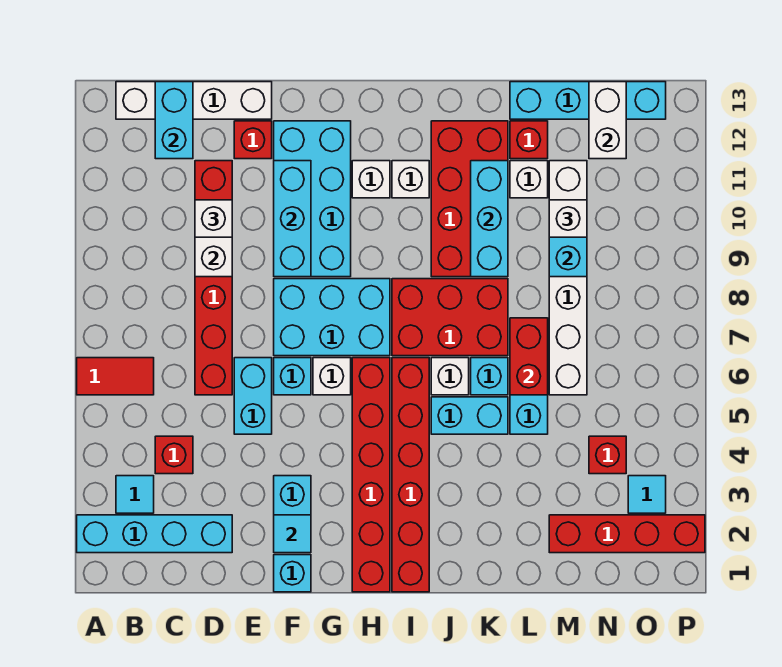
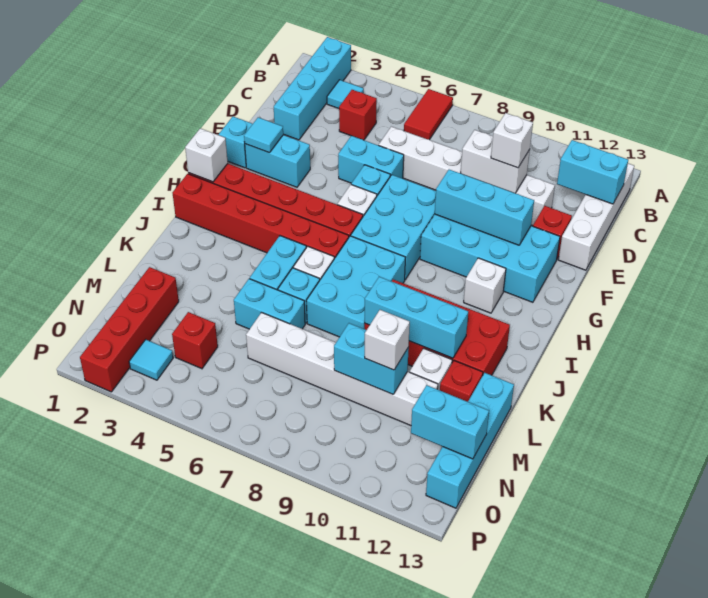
red 1x6 brick [195,161,232,395] -> white 1x6 brick [379,127,555,226]
red 2x3 brick [392,279,508,356] -> cyan 2x3 brick [306,236,405,337]
white 1x1 brick [392,161,429,198] -> white 1x1 brick moved to [185,128,228,182]
red 1x2 brick [510,318,548,395] -> none
white 1x2 brick [589,82,626,159] -> cyan 1x2 brick [411,385,489,459]

